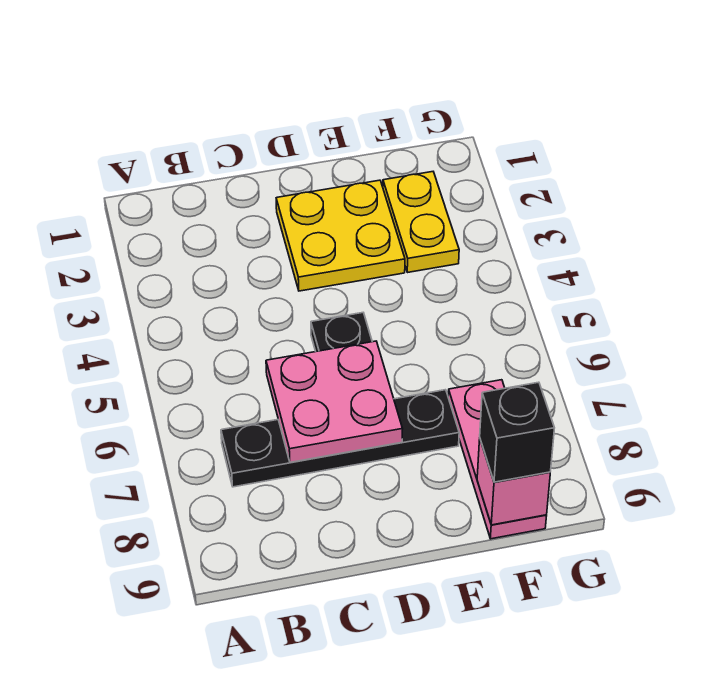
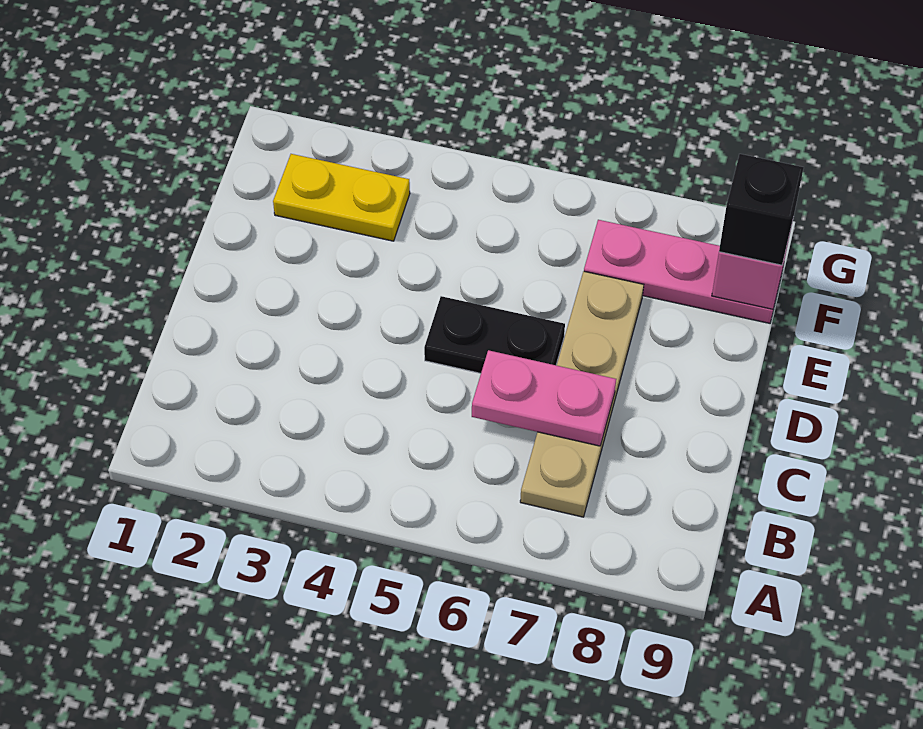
black 1x4 plate [221,390,459,487] -> tan 1x4 plate [520,271,644,517]
pink 2x2 plate [266,341,402,462] -> pink 1x2 plate [472,350,616,446]
yellow 2x2 plate [276,180,405,291] -> none

